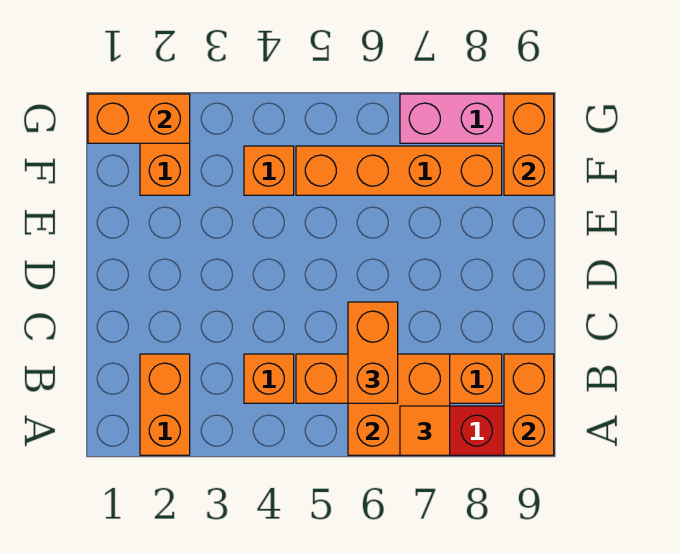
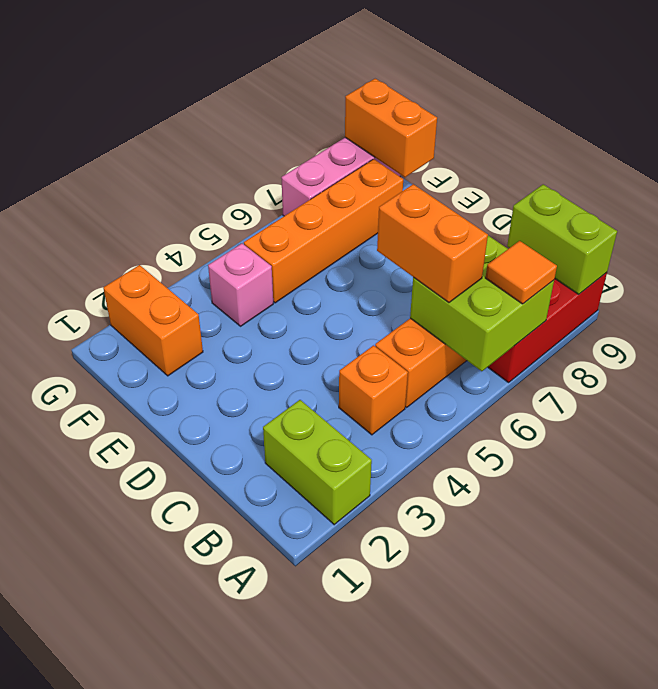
orange 1x2 brick [140,354,190,455] -> lime 1x2 brick [263,400,372,525]
orange 2x2 brick [348,354,450,455] -> lime 2x2 brick [410,236,554,371]
orange 1x2 brick [504,354,554,455] -> lime 1x2 brick [507,184,617,294]
orange 1x1 brick [244,146,294,195] -> pink 1x1 brick [208,243,273,326]
orange 1x2 brick [88,94,190,143] -> none

